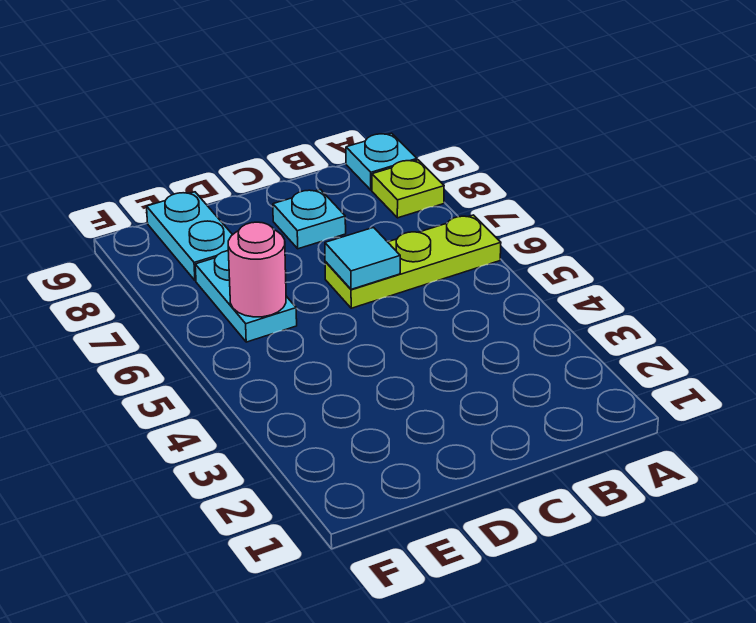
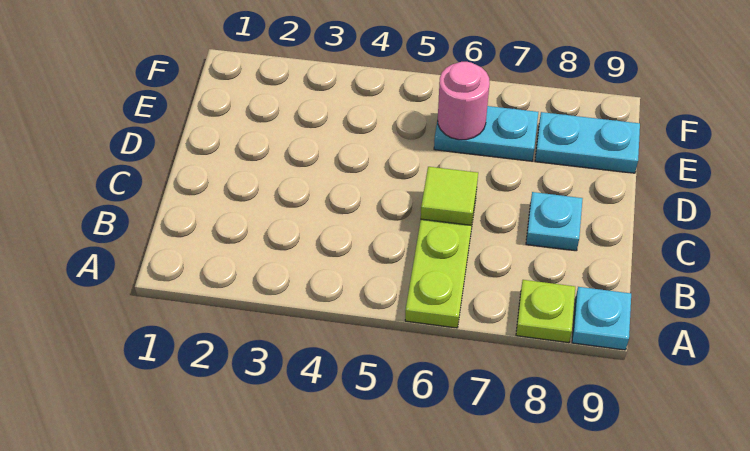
cyan 1x1 tile [325,228,400,289] -> lime 1x1 tile [421,167,478,225]

